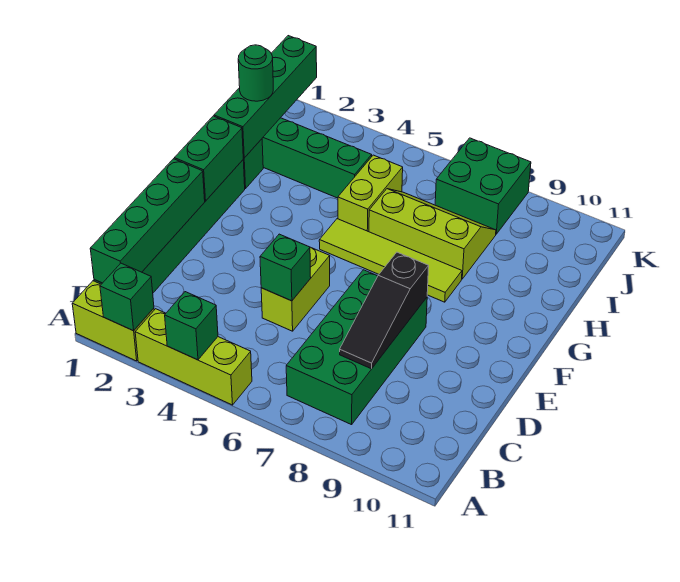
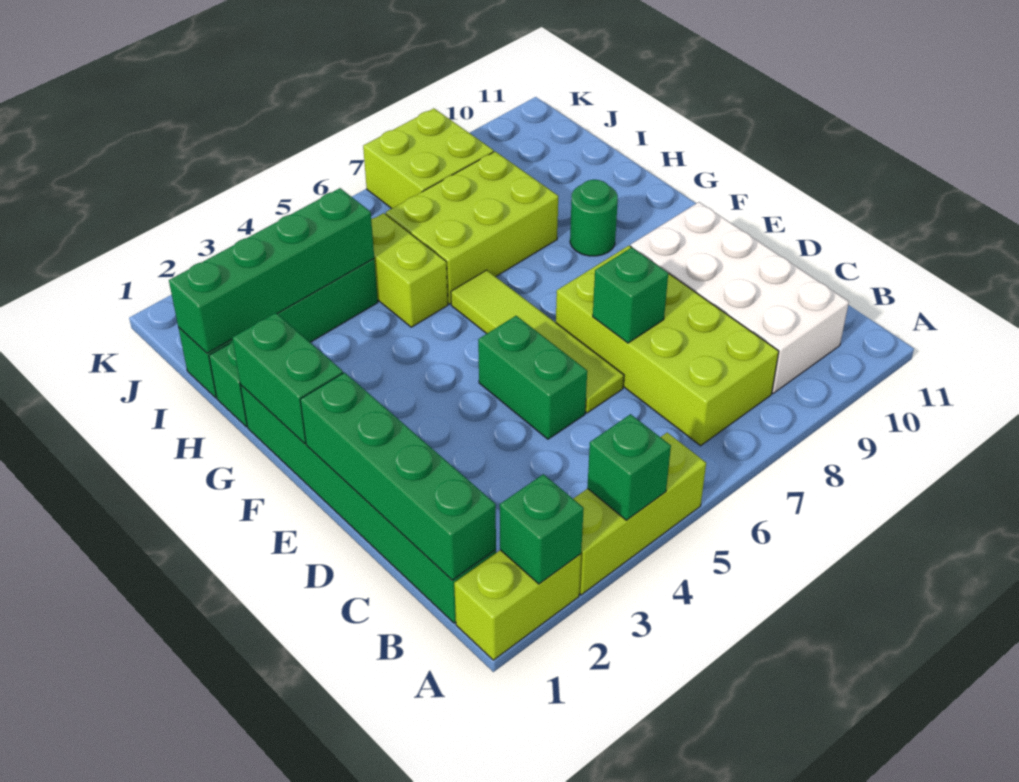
green 2x4 brick [286,270,427,425] -> lime 2x4 brick [556,246,779,446]
none -> white 2x4 brick [631,202,849,393]
black 1x3 slope [340,252,429,369] -> none
lime 1x2 brick [261,247,330,331] -> green 1x2 brick [478,316,587,439]
green 1x1 brick [260,234,311,301] -> green 1x1 brick moved to [593,247,668,343]
lime 1x4 tile [319,219,462,302] -> lime 1x4 tile turned to [451,270,624,413]
green 1x4 brick [214,36,317,158] -> green 1x4 brick turned to [169,188,374,353]
lime 2x3 slope [369,189,496,279] -> lime 2x3 brick [386,151,558,304]
green 1x1 round brick [238,45,273,101] -> green 1x1 round brick moved to [570,180,618,256]
green 2x2 brick [435,138,531,234] -> lime 2x2 brick [363,108,494,208]

